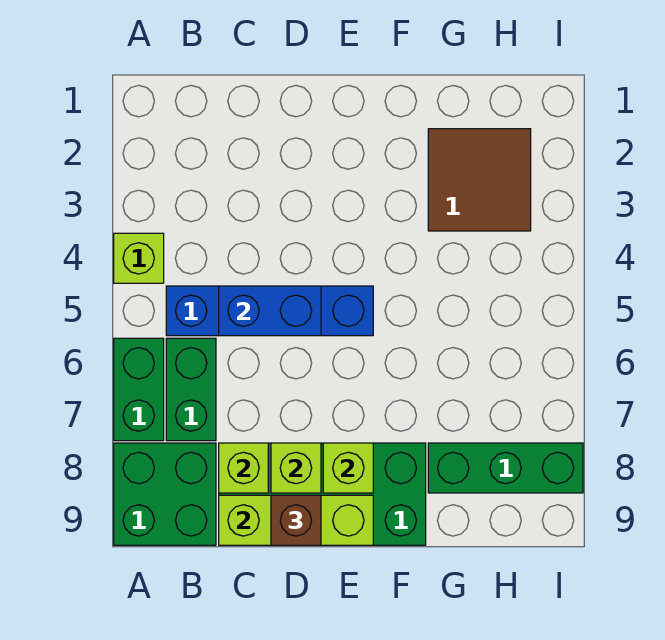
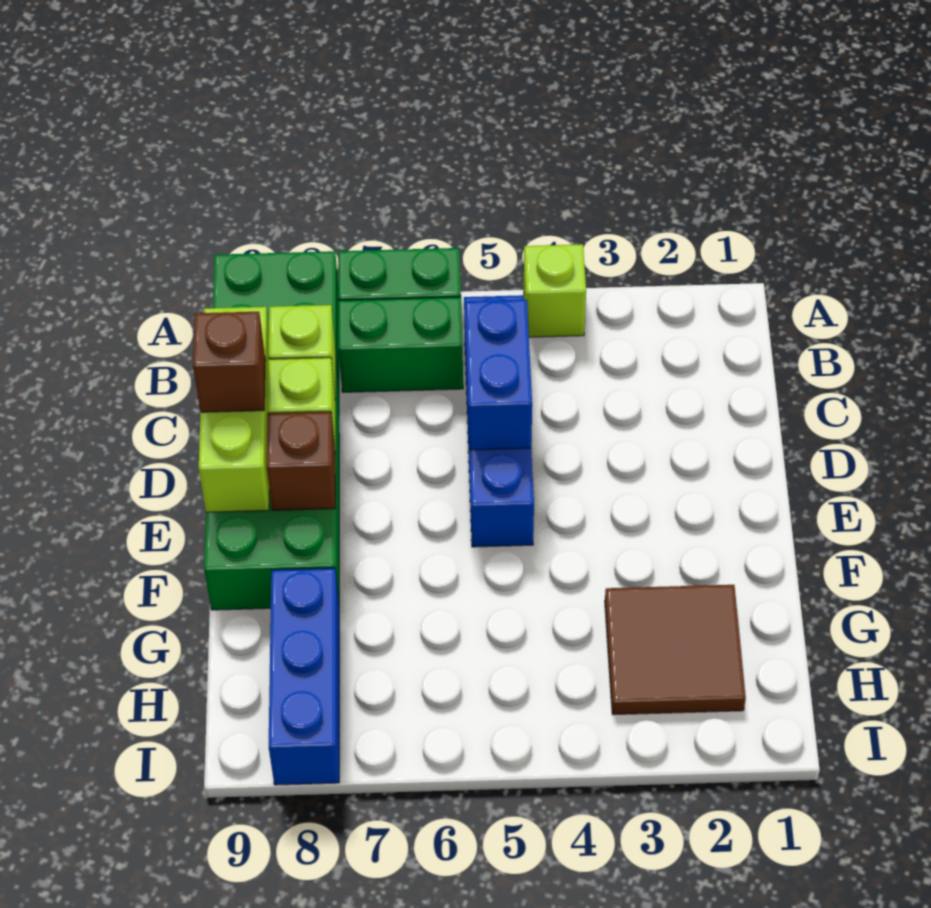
lime 1x1 brick [323,443,373,493] -> brown 1x1 brick [267,412,335,510]
green 1x3 brick [428,443,583,493] -> blue 1x3 brick [269,568,339,785]

